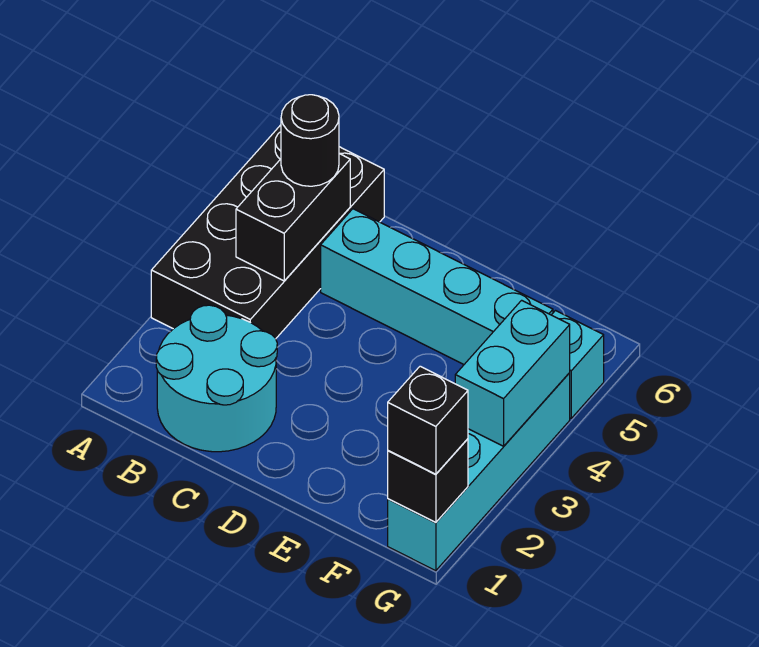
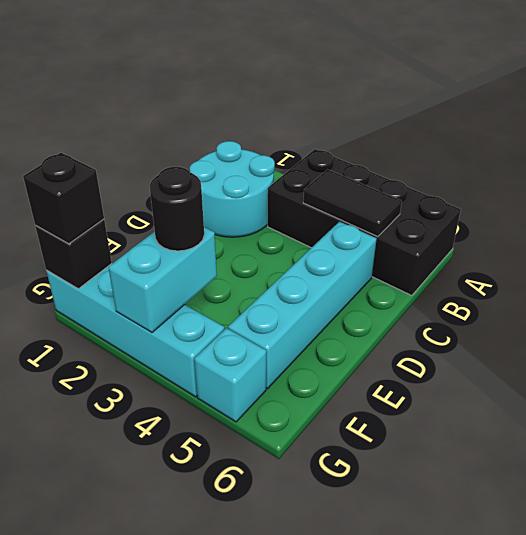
black 1x2 brick [236,154,350,281] -> black 1x2 tile [303,169,402,237]
black 1x1 round brick [281,95,339,186] -> black 1x1 round brick moved to [150,167,204,251]
cyan 1x2 brick [455,300,570,446] -> cyan 1x2 brick turned to [108,227,217,332]

